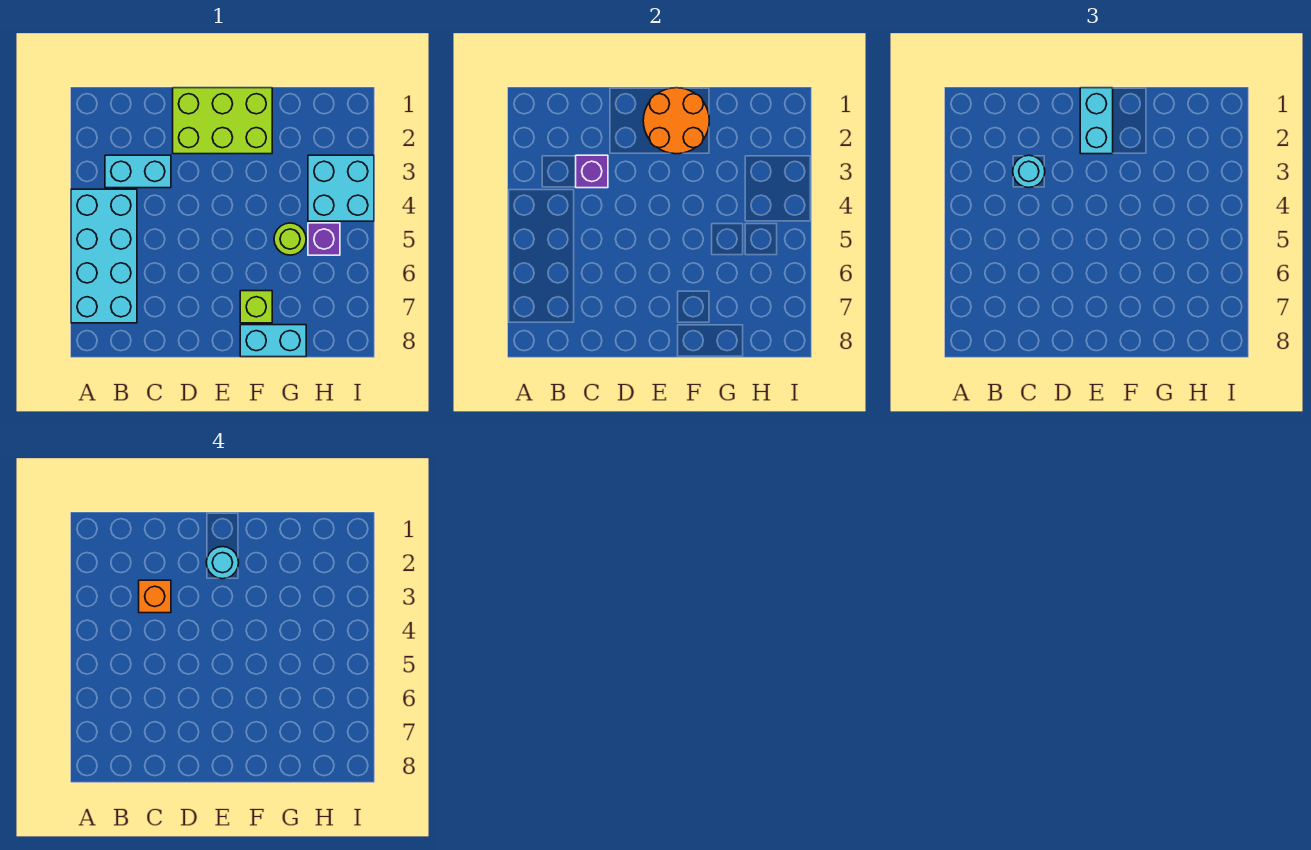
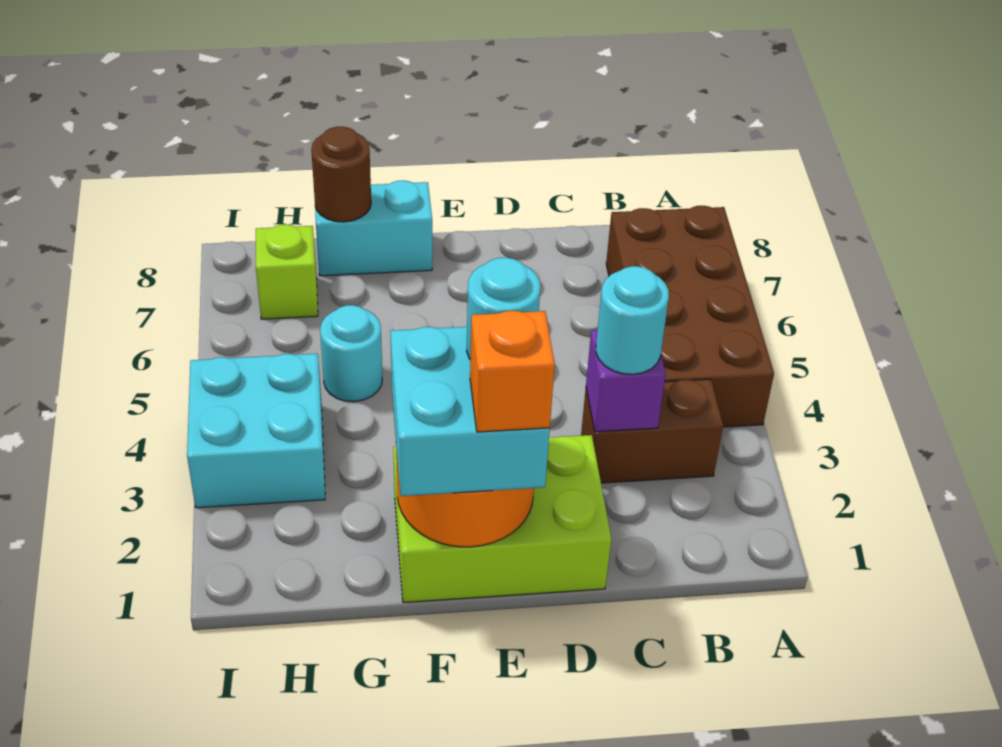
cyan 2x4 brick [71,189,137,323] -> brown 2x4 brick [606,206,774,427]
cyan 1x2 brick [105,155,171,188] -> brown 1x2 brick [581,379,723,483]
orange 1x1 brick [139,580,171,613] -> orange 1x1 brick moved to [470,311,555,432]
cyan 1x2 brick [1080,88,1113,154] -> cyan 2x2 brick [391,327,550,496]
lime 1x1 brick [240,291,272,323] -> lime 1x1 brick moved to [256,224,318,319]
lime 1x1 round brick [274,223,306,255] -> cyan 1x1 round brick [320,305,382,402]
none -> brown 1x1 round brick [311,127,371,222]
purple 1x1 brick [308,223,340,255] -> none

